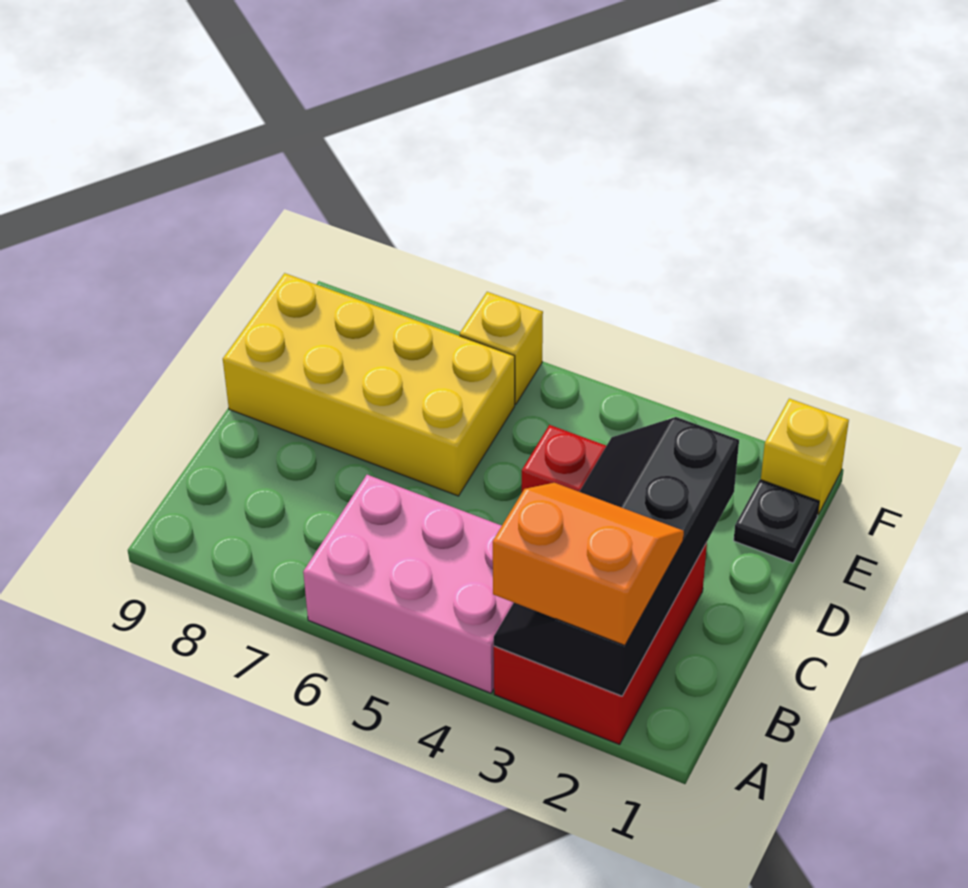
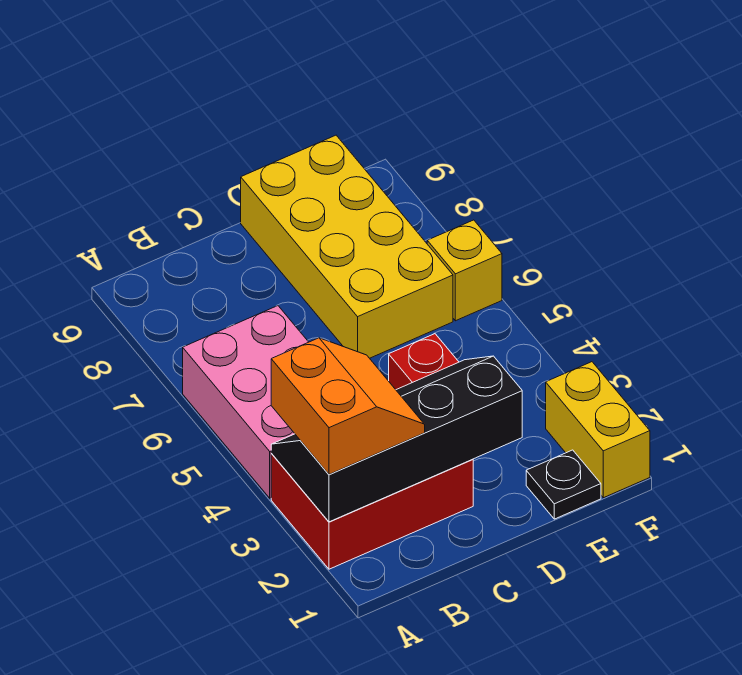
yellow 1x1 brick [761,399,849,514] -> yellow 1x2 brick [546,362,650,498]

